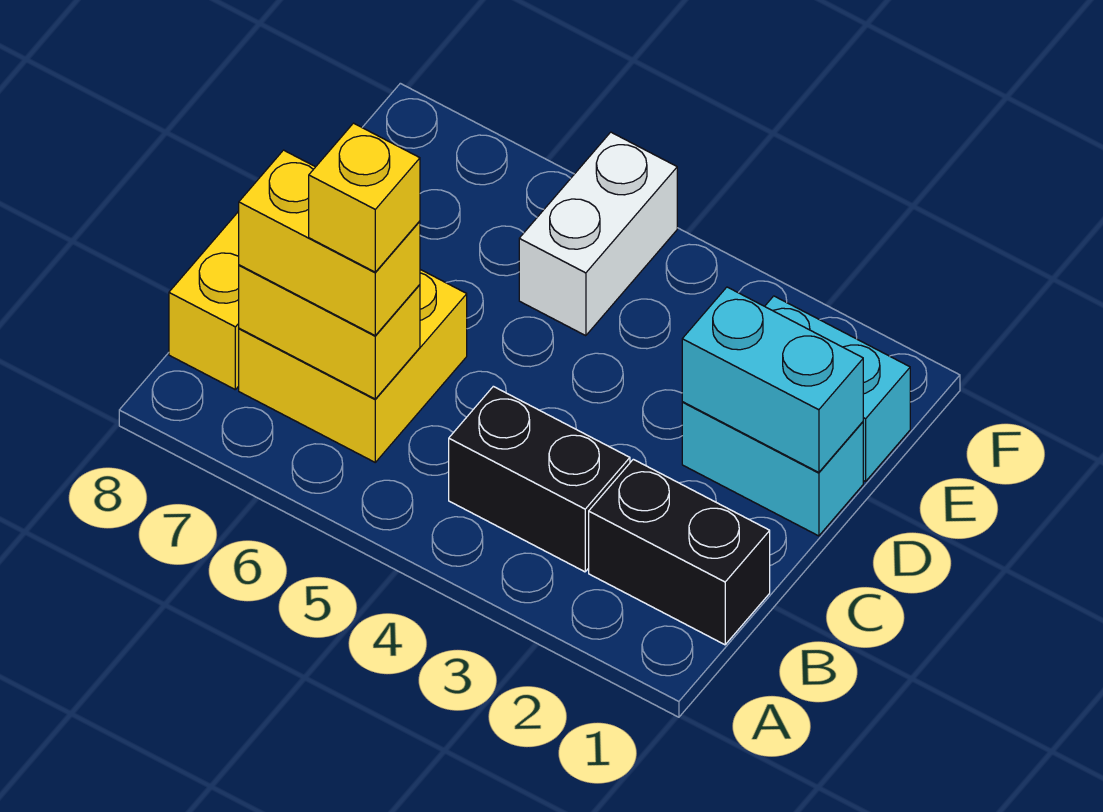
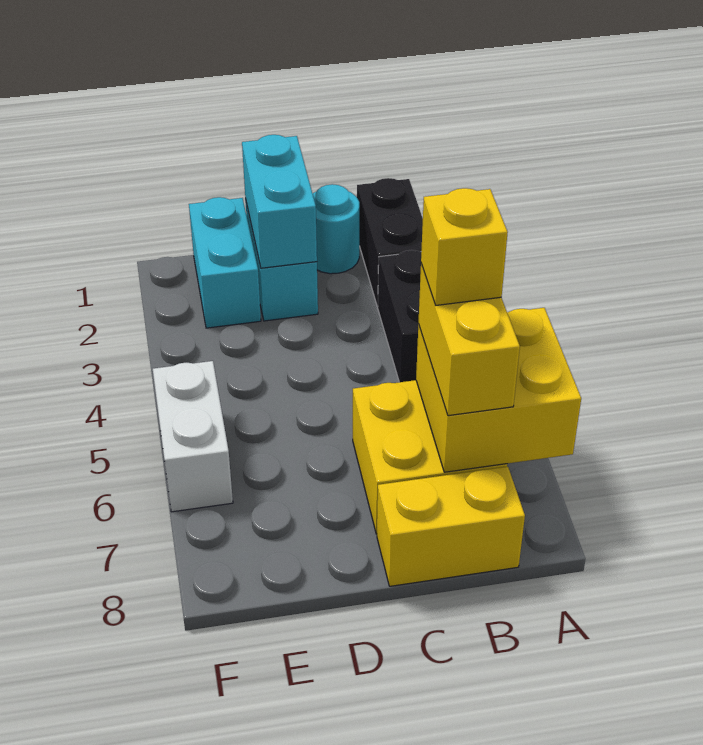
yellow 1x2 brick [239,265,420,399] -> yellow 2x2 brick [416,308,581,472]
none -> cyan 1x1 round brick [313,184,359,274]
white 1x2 brick [519,132,677,336] -> white 1x2 brick turned to [153,361,233,512]

